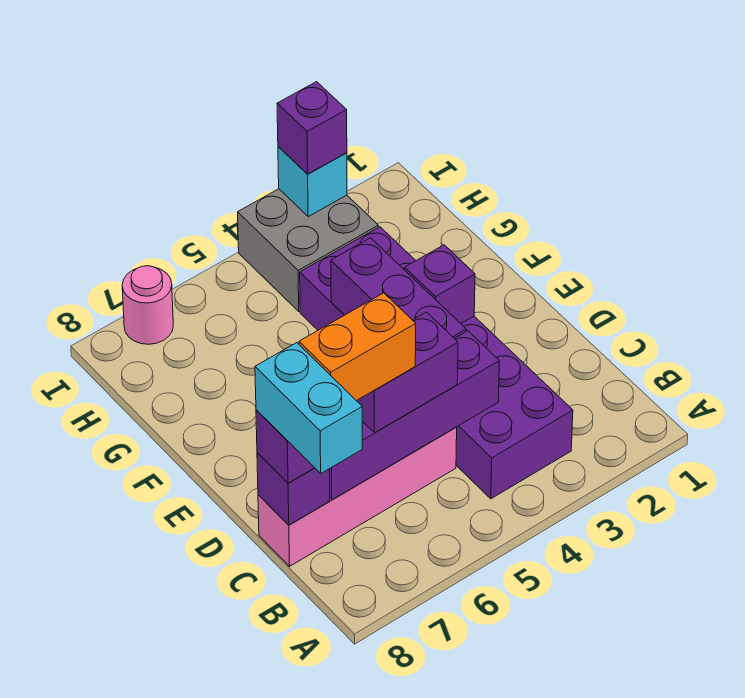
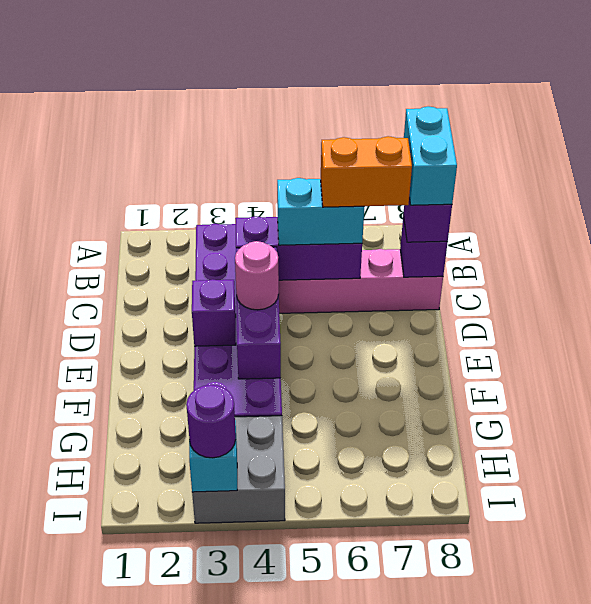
purple 1x4 brick [329,331,499,500] -> purple 1x3 brick [235,216,362,280]
purple 1x2 brick [357,312,458,433] -> cyan 1x2 brick [277,178,364,245]
purple 1x1 brick [277,82,347,174] -> purple 1x1 round brick [186,385,236,458]
pink 1x1 round brick [122,266,173,344] -> pink 1x1 round brick moved to [235,241,279,310]

